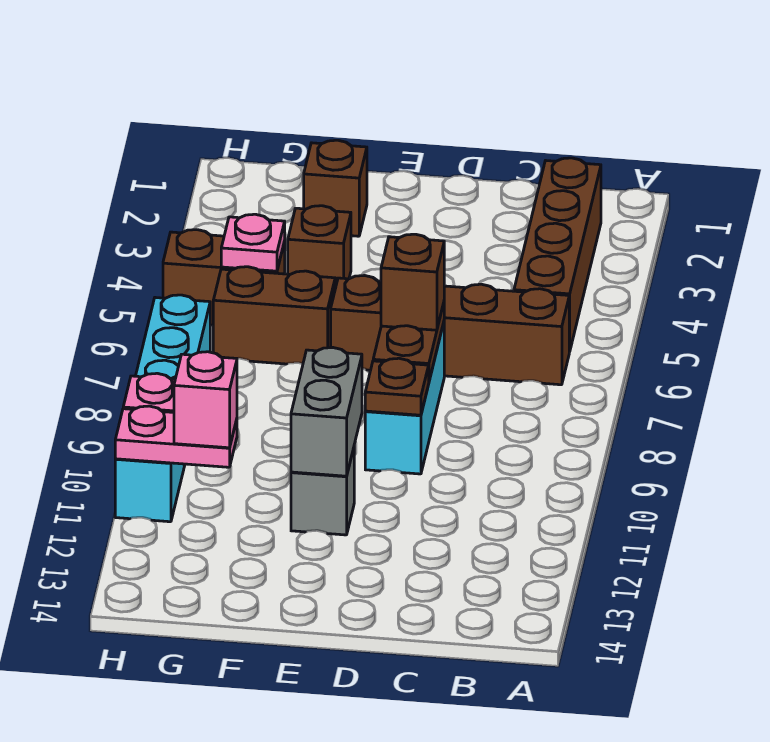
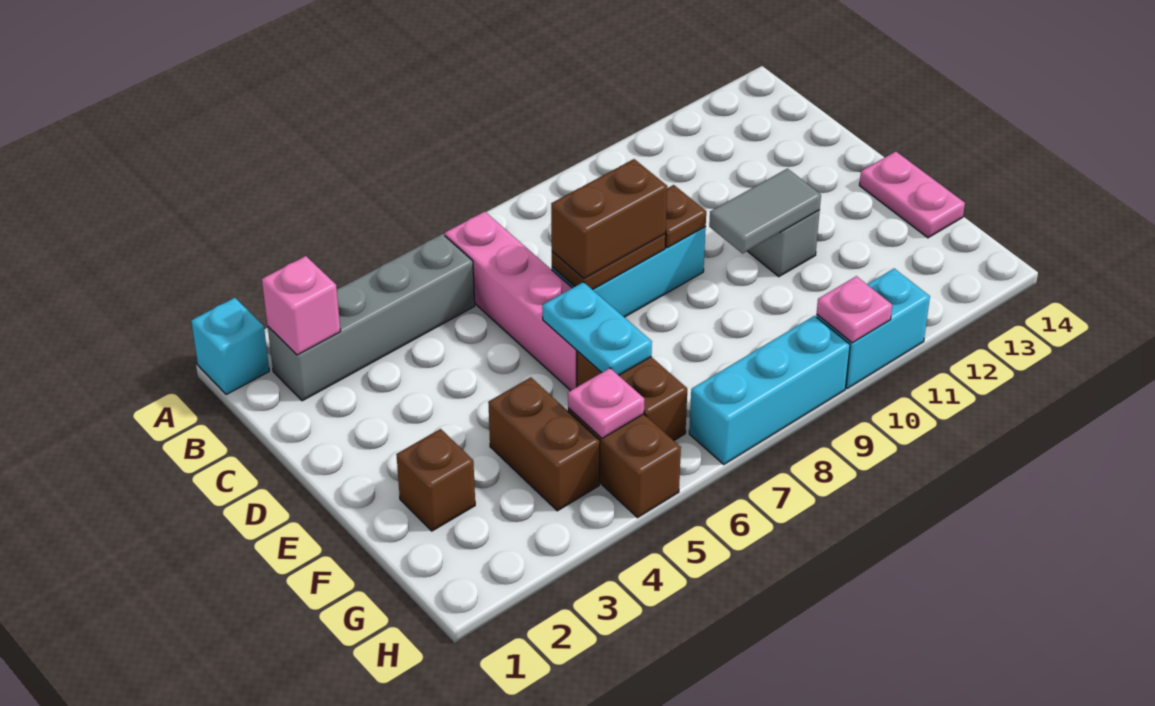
none -> cyan 1x1 brick [191,298,269,395]
brown 1x4 brick [514,158,601,352] -> grey 1x4 brick [268,234,475,401]
brown 1x4 brick [331,276,569,385] -> pink 1x4 brick [445,212,577,391]
brown 1x1 brick [381,234,444,330] -> brown 1x2 brick [551,159,667,279]
none -> cyan 1x2 plate [542,282,652,375]
grey 1x2 brick [291,348,362,476] -> grey 1x2 tile [709,169,821,253]
brown 1x1 brick [288,206,351,288] -> brown 1x2 brick [488,377,600,511]
pink 1x2 plate [115,406,237,467] -> pink 1x2 plate moved to [859,152,965,238]
pink 1x1 brick [174,352,237,448] -> pink 1x1 brick moved to [262,256,341,355]

